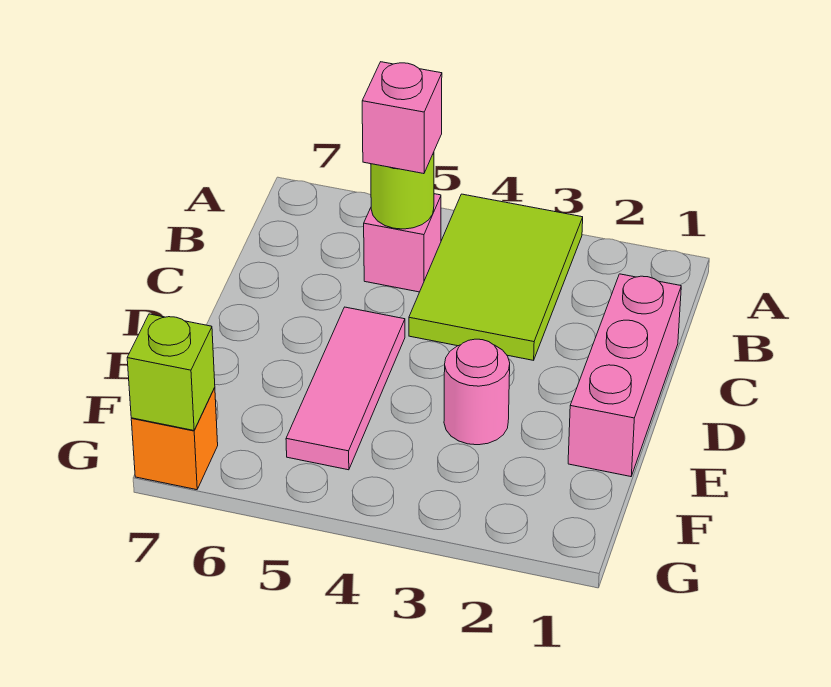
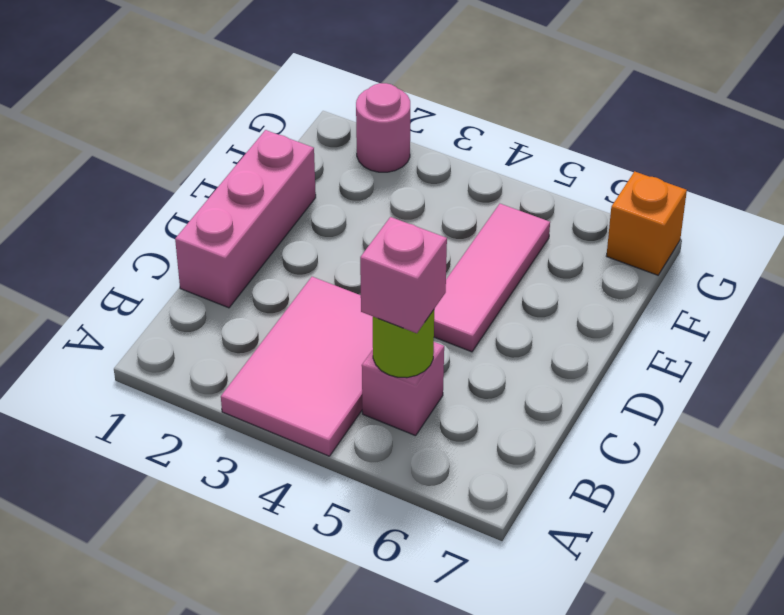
lime 2x3 tile [409,194,583,360] -> pink 2x3 tile [221,277,373,456]
pink 1x1 round brick [444,339,510,445] -> pink 1x1 round brick moved to [356,83,410,172]
lime 1x1 brick [127,314,215,430] -> none

